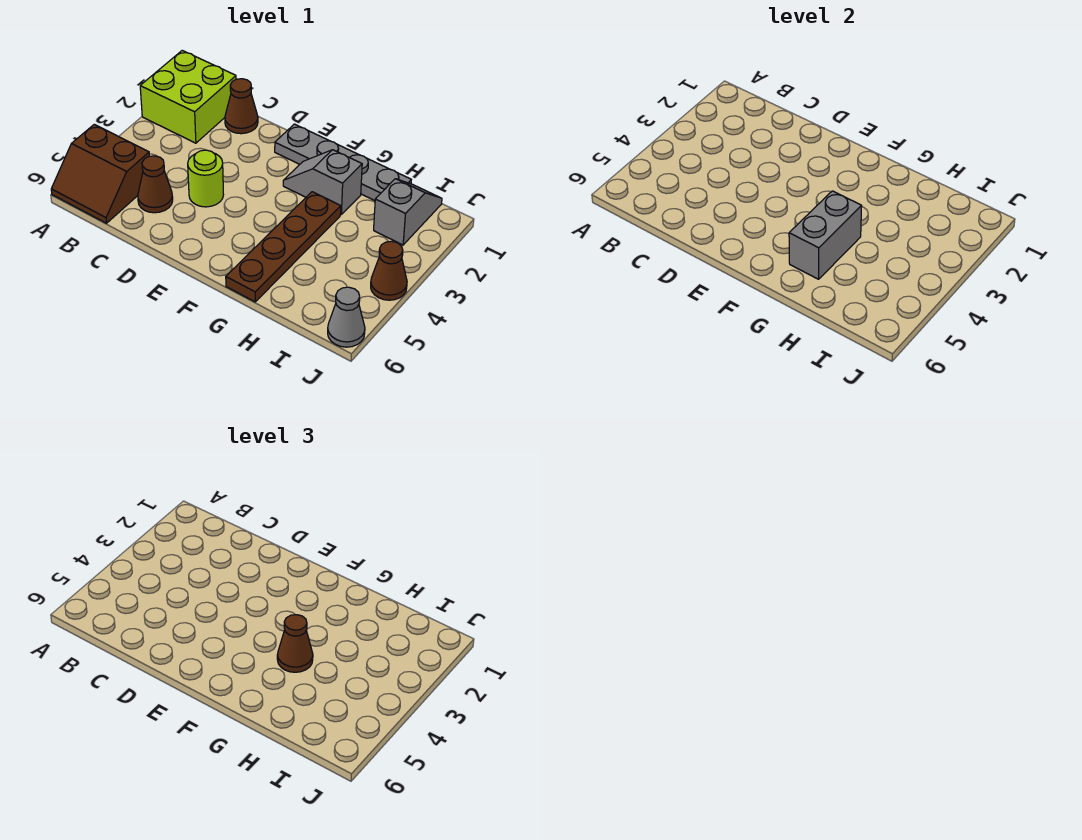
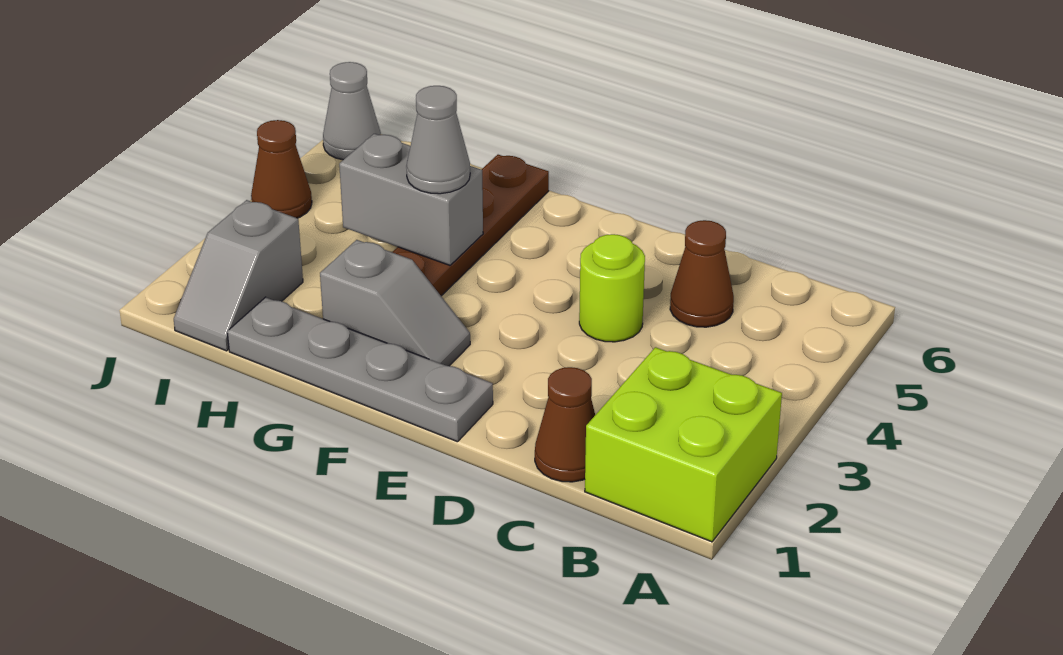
brown 2x2 slope [51,124,149,223] -> none
grey 1x2 brick [789,191,862,279] -> grey 1x2 brick turned to [339,134,483,265]
brown 1x1 cone [277,615,313,672] -> grey 1x1 cone [406,86,470,194]

